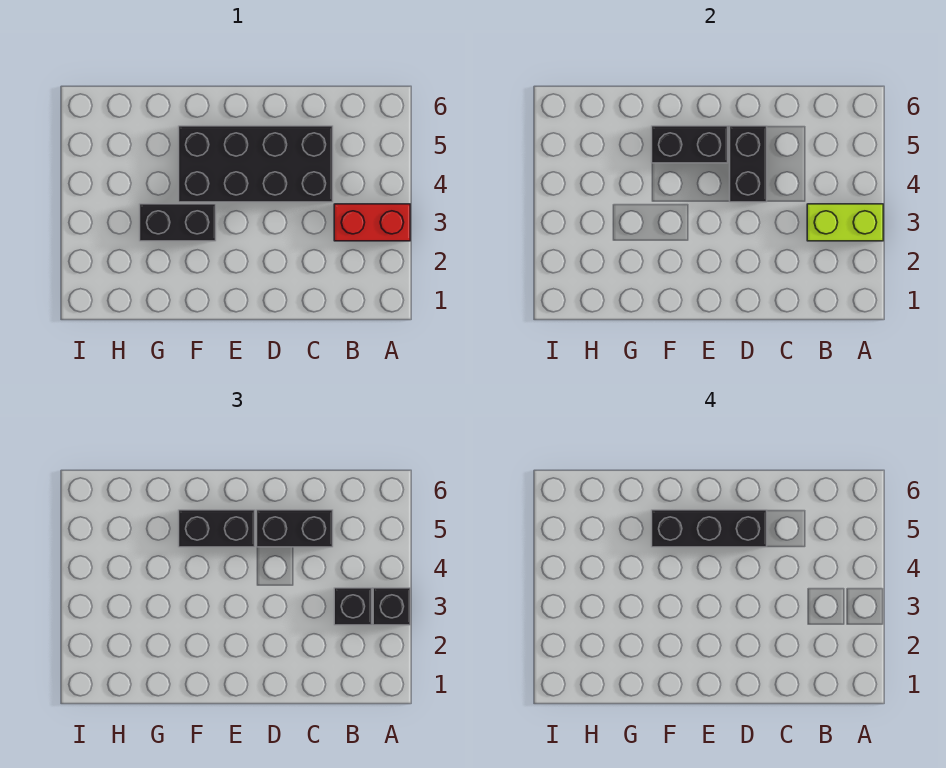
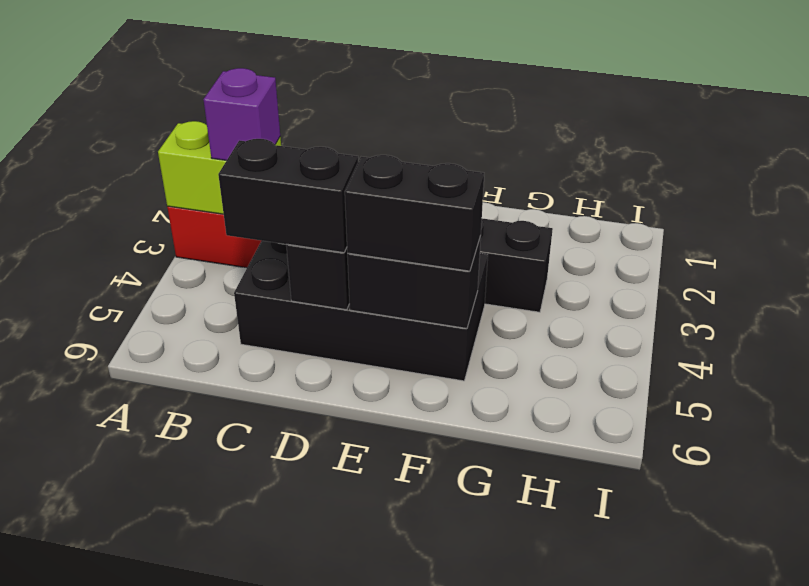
black 1x1 brick [373,588,410,625] -> none
black 1x1 brick [334,588,372,625] -> purple 1x1 brick [203,68,280,160]
black 1x3 brick [652,510,767,547] -> none

